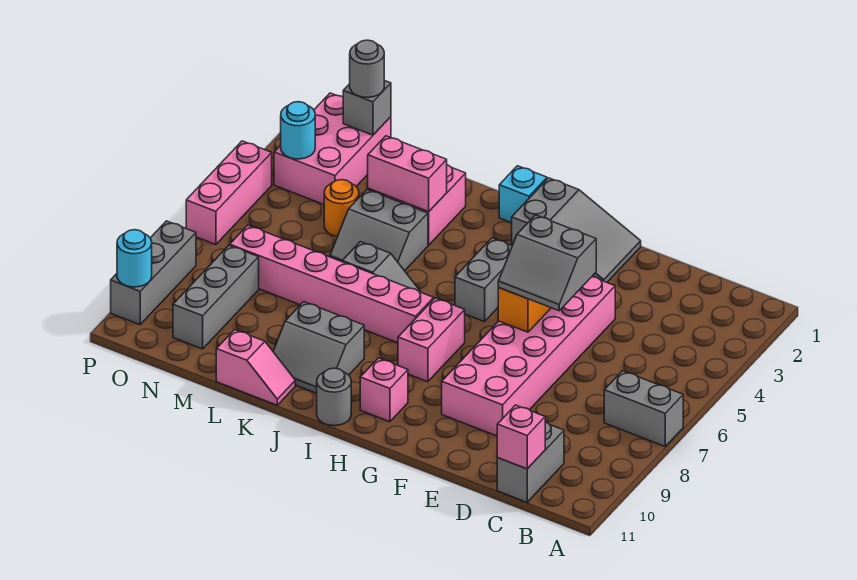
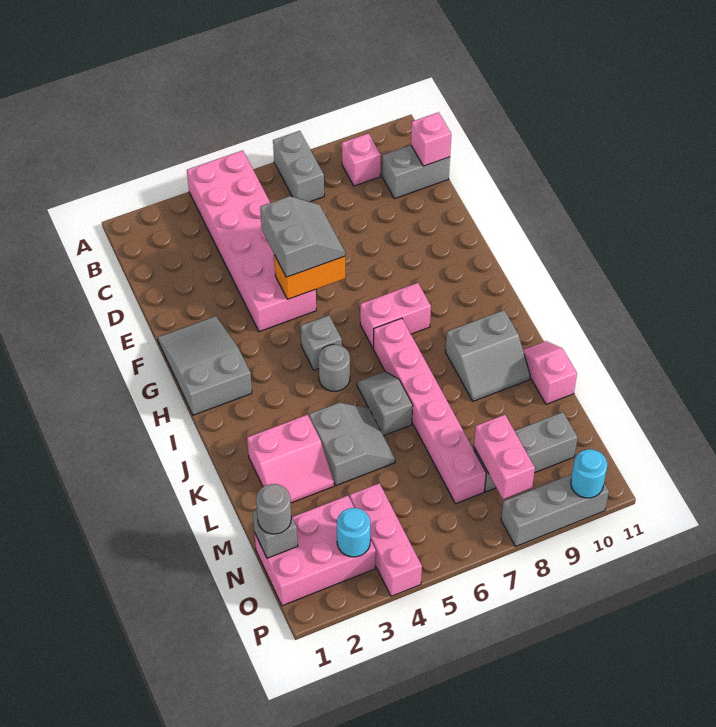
pink 2x6 brick [442,277,615,436] -> pink 2x6 brick turned to [187,150,316,332]
grey 1x2 brick [455,238,512,322] -> grey 1x1 brick [301,315,342,370]
pink 1x1 brick [360,358,408,422] -> pink 1x1 brick moved to [342,133,381,186]
cyan 1x1 brick [499,166,547,223] -> none
grey 1x1 round brick [317,368,351,426] -> grey 1x1 round brick moved to [319,344,350,391]
grey 2x2 slope [273,302,364,393] -> grey 2x2 slope turned to [446,310,530,401]
pink 1x2 brick [368,136,447,212] -> pink 1x2 brick moved to [474,415,535,499]
orange 1x1 round brick [324,180,359,237] -> none
pink 1x3 brick [186,141,272,245] -> pink 1x3 brick turned to [350,483,422,596]

